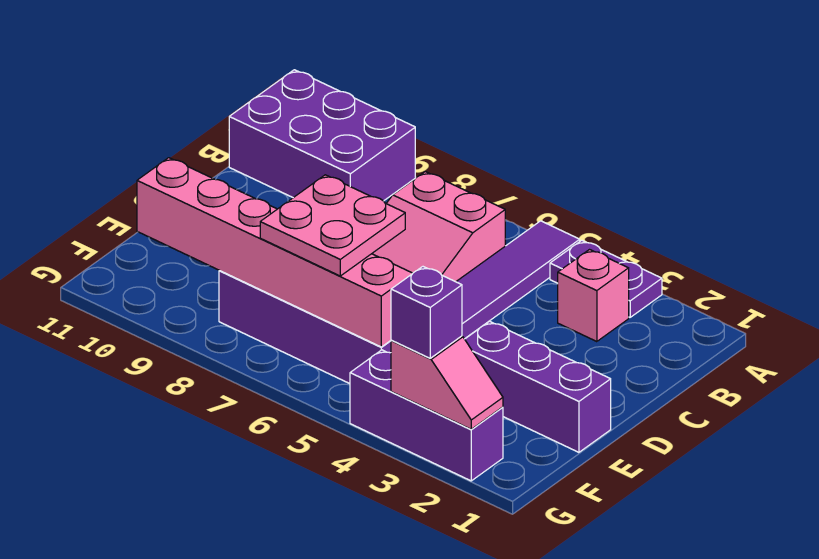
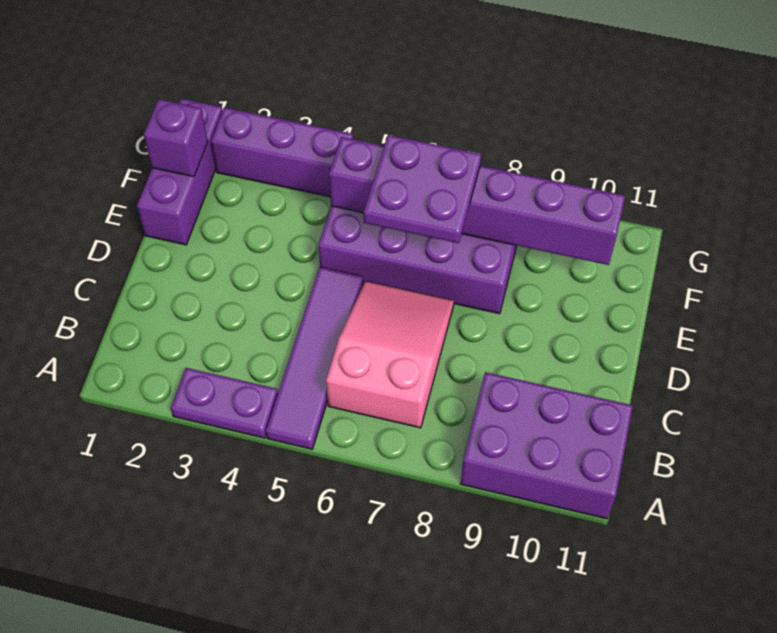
pink 1x1 brick [558,250,629,342] -> none
purple 1x3 brick [465,321,611,452] -> purple 1x3 brick turned to [137,99,223,245]
pink 2x2 plate [260,175,405,276] -> purple 2x2 plate [364,135,481,243]
pink 1x6 brick [137,158,413,347] -> purple 1x6 brick [329,137,625,265]
pink 1x2 slope [391,336,503,429] -> none
purple 1x1 brick [391,267,462,358] -> purple 1x1 brick moved to [144,99,208,177]

